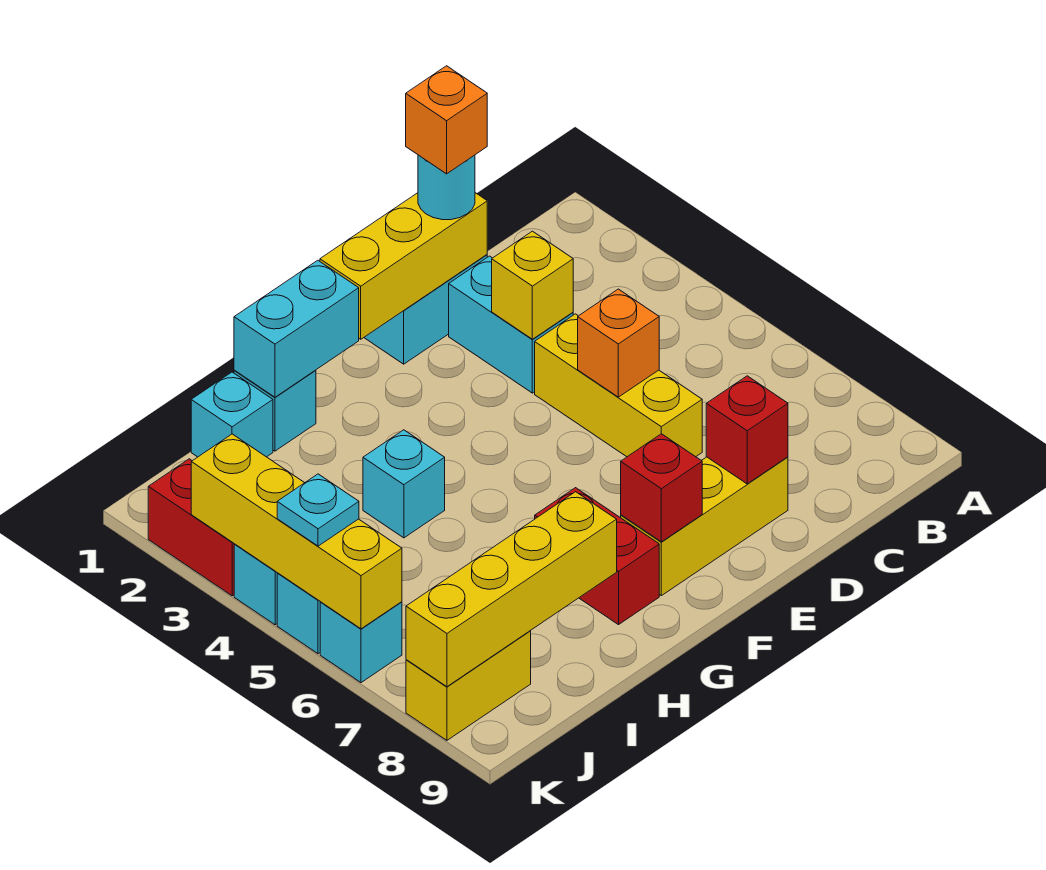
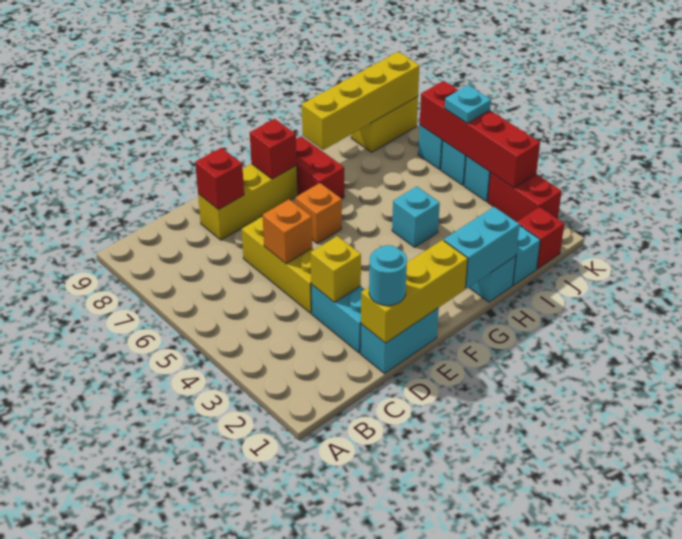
orange 1x1 brick [406,66,487,174] -> orange 1x1 brick moved to [295,183,342,244]
none -> red 1x1 brick [517,207,564,269]
yellow 1x4 brick [191,434,402,629] -> red 1x4 brick [420,81,540,188]

